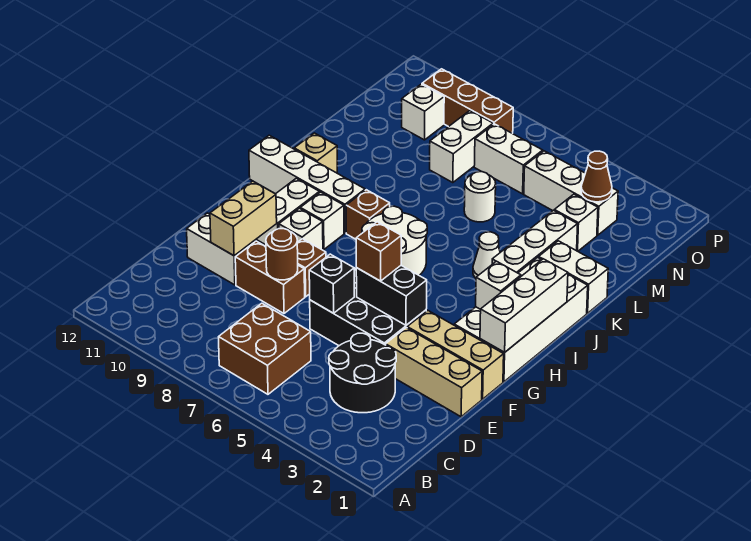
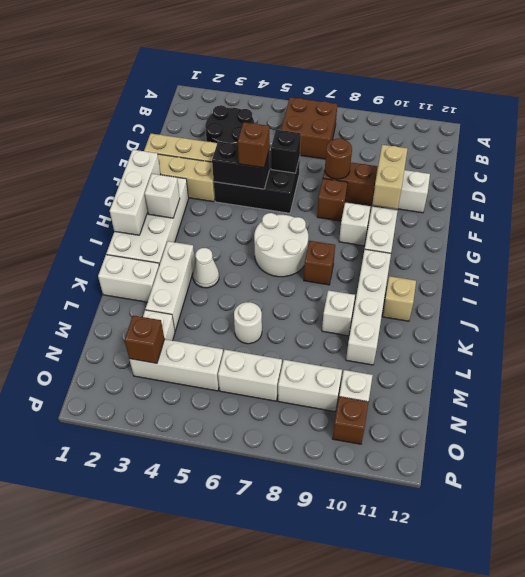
white 1x1 brick [300,192,344,249] -> white 1x1 brick moved to [322,290,355,336]
white 1x4 brick [249,135,365,233] -> white 1x4 brick turned to [346,249,391,365]
white 1x2 brick [430,111,493,183] -> white 1x2 brick turned to [278,360,342,412]
brown 1x1 cone [581,151,612,202] -> brown 1x1 brick [125,315,164,363]
brown 1x3 brick [422,69,513,133] -> brown 1x1 brick [333,397,368,444]

